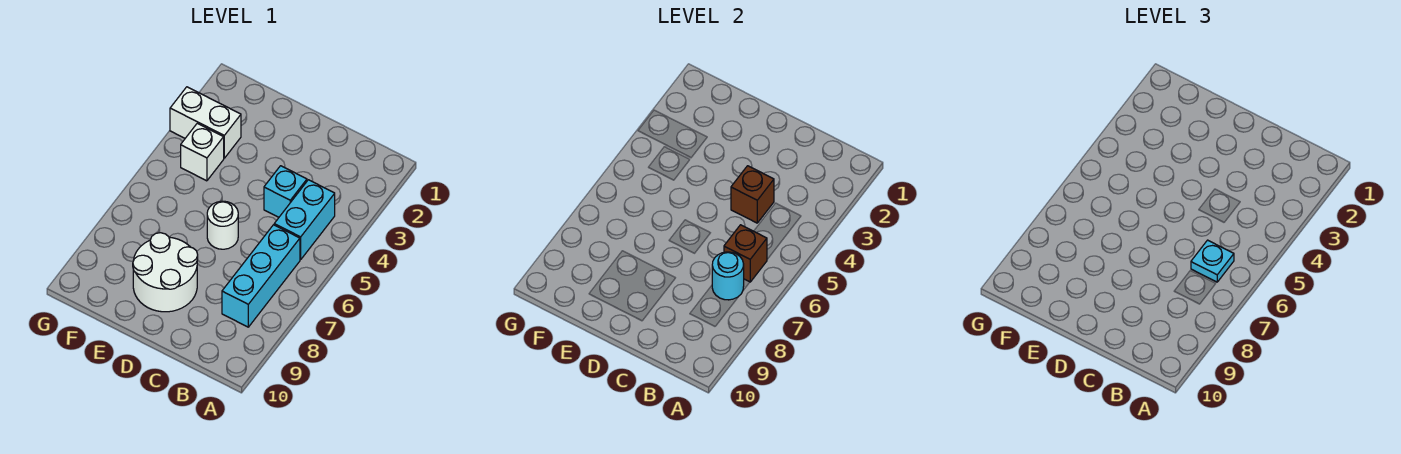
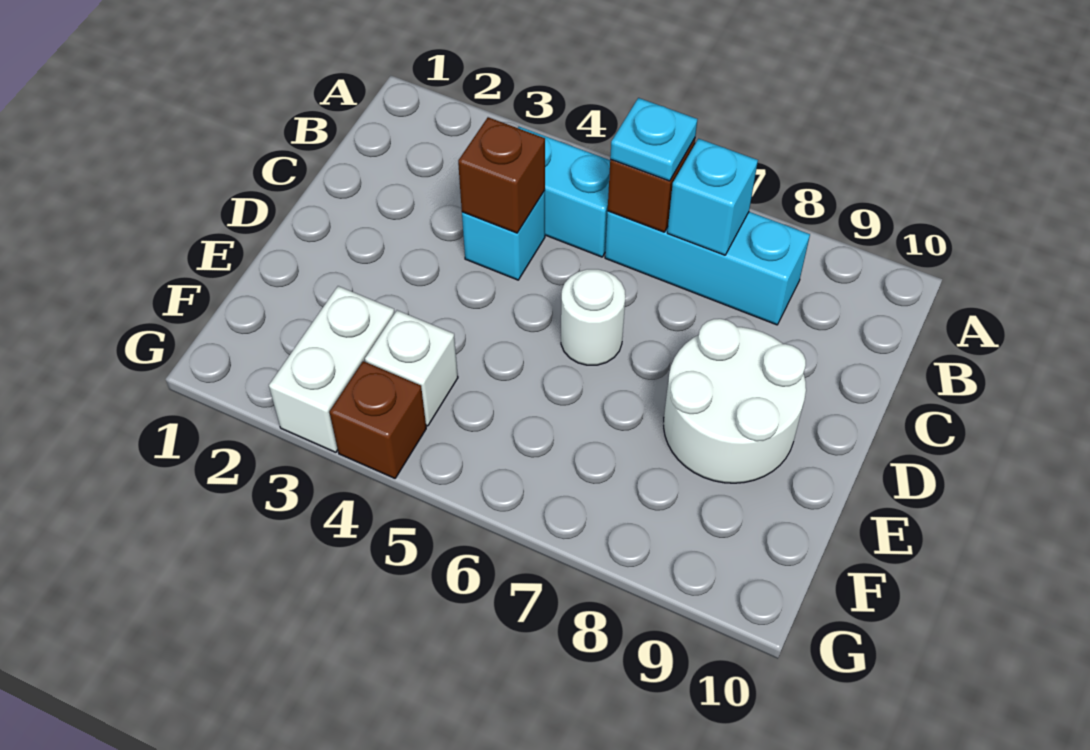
cyan 1x1 round brick [712,252,744,300] -> cyan 1x1 brick [667,139,758,255]
none -> brown 1x1 brick [330,361,426,478]

